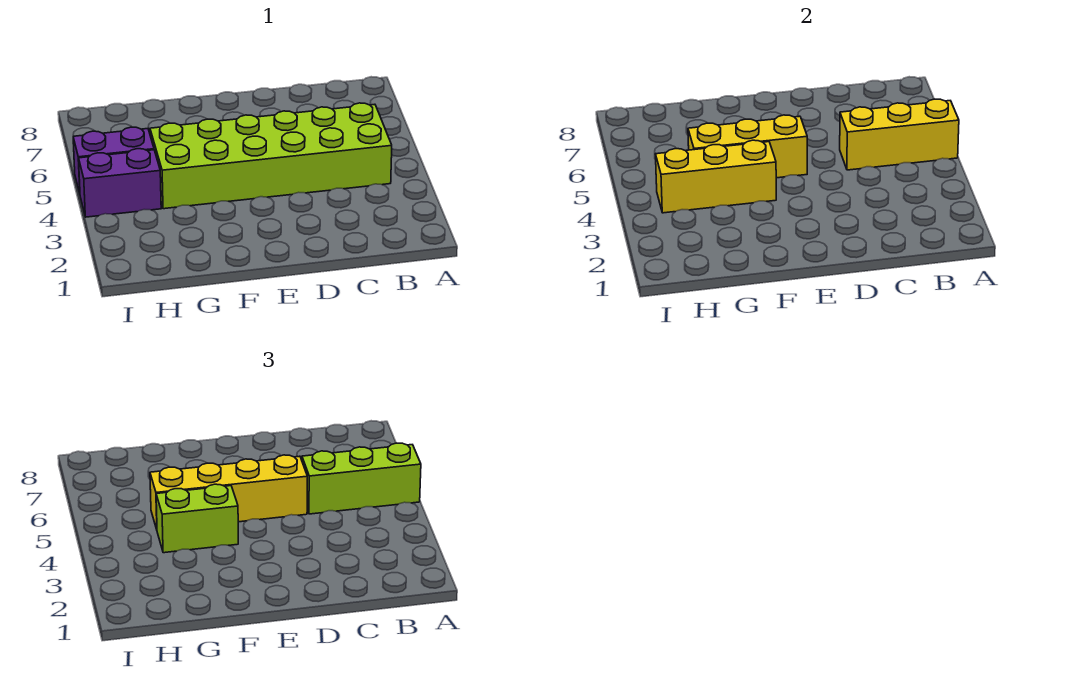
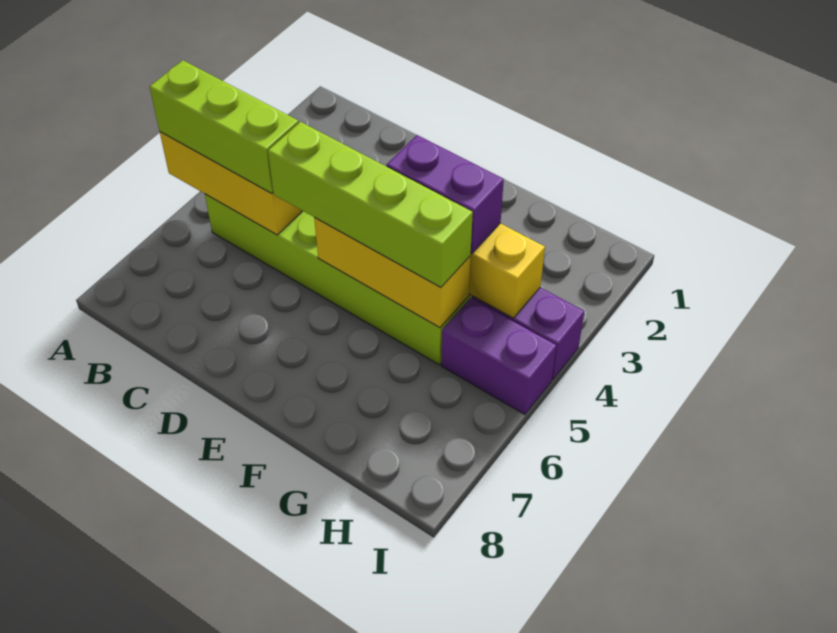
yellow 1x4 brick [150,455,307,529] -> lime 1x4 brick [268,122,473,288]
lime 1x2 brick [156,484,238,553] -> purple 1x2 brick [387,135,504,254]

